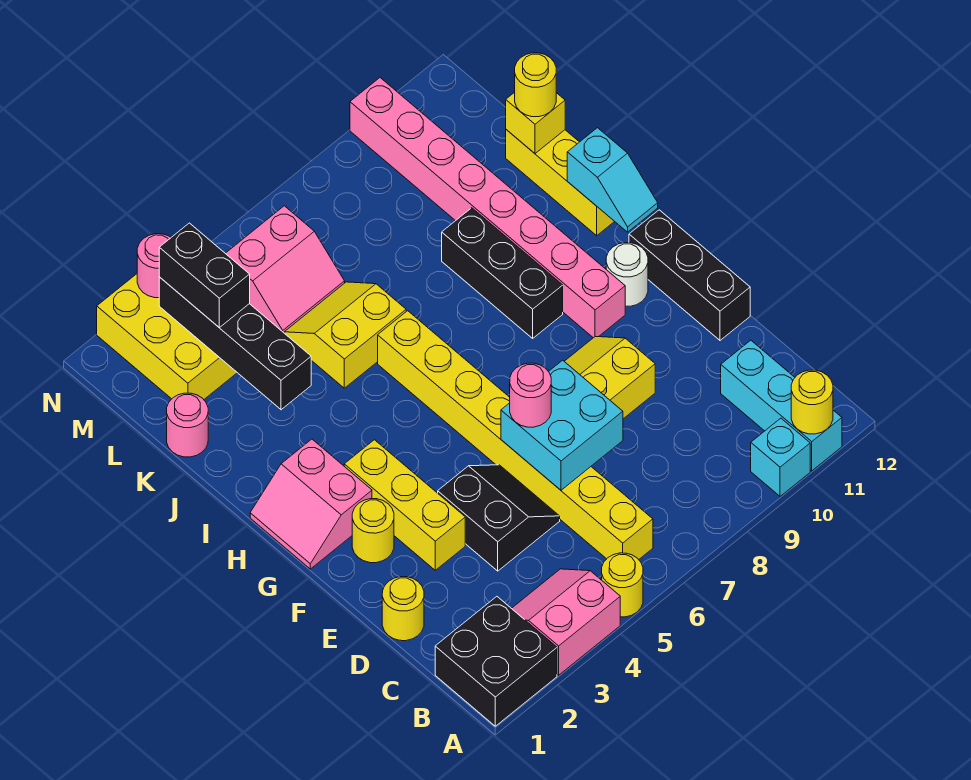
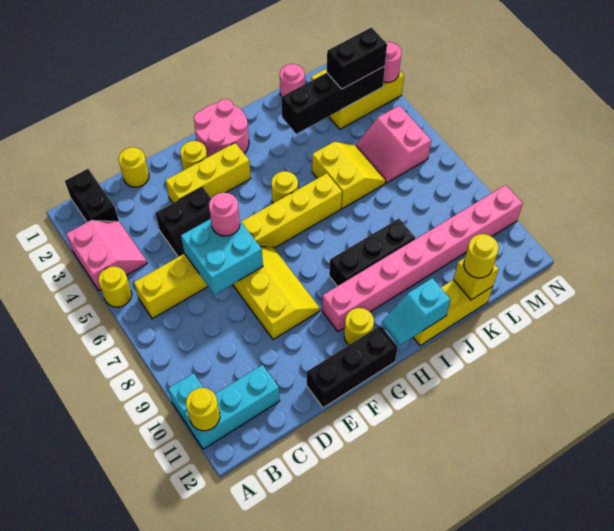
black 2x2 brick [435,597,557,726] -> black 1x2 brick [65,169,119,222]
pink 2x2 slope [250,439,372,569] -> pink 2x2 round brick [194,99,249,157]
white 1x1 round brick [606,243,648,306] -> yellow 1x1 round brick [344,308,374,345]
none -> yellow 1x1 round brick [271,171,298,203]

